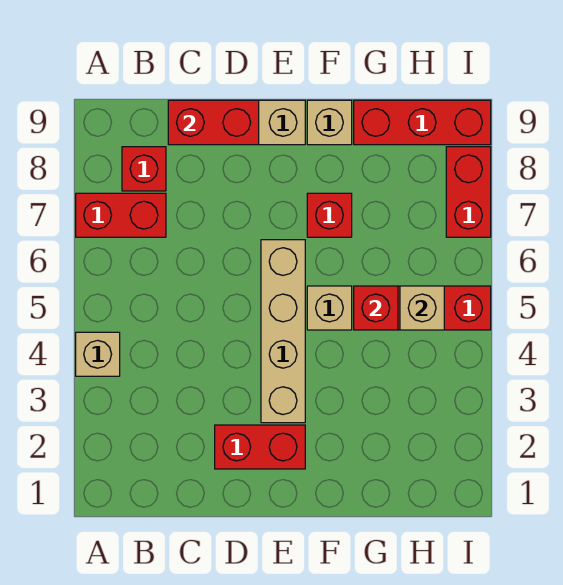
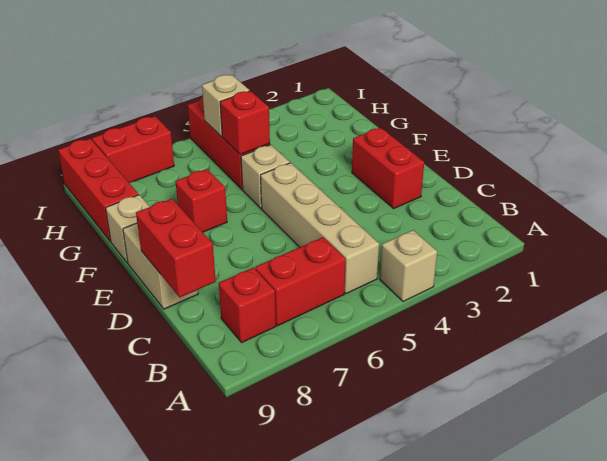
red 1x2 brick [76,193,166,237] -> red 1x2 brick turned to [255,237,346,326]
tan 1x4 brick [261,240,305,423] -> tan 1x4 brick turned to [261,163,379,294]

